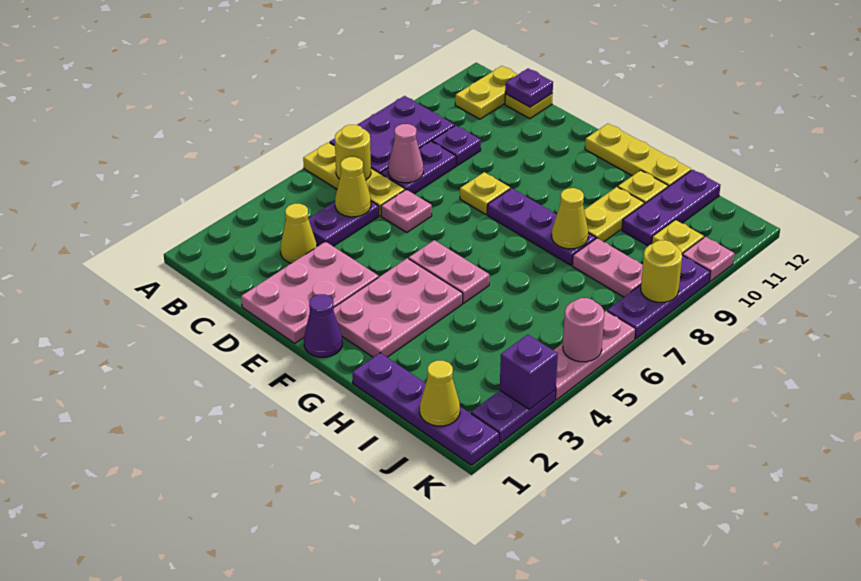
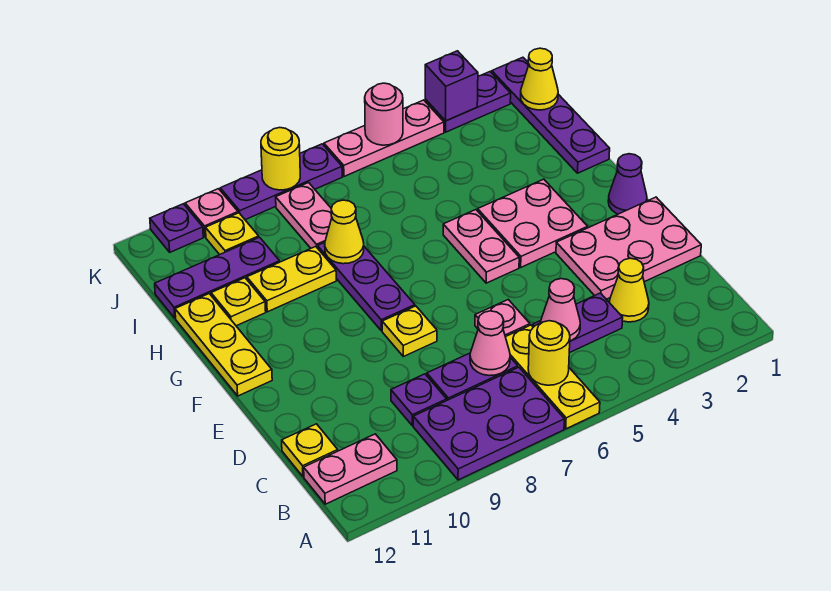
yellow 1x2 plate [455,66,518,119] -> pink 1x2 plate [304,434,397,504]
yellow 1x1 cone [335,157,371,217] -> pink 1x1 cone [541,279,580,341]
purple 1x1 plate [505,68,553,107] -> purple 1x1 plate moved to [150,204,203,252]
pink 2x3 plate [333,258,463,357] -> pink 2x2 plate [478,179,588,267]

